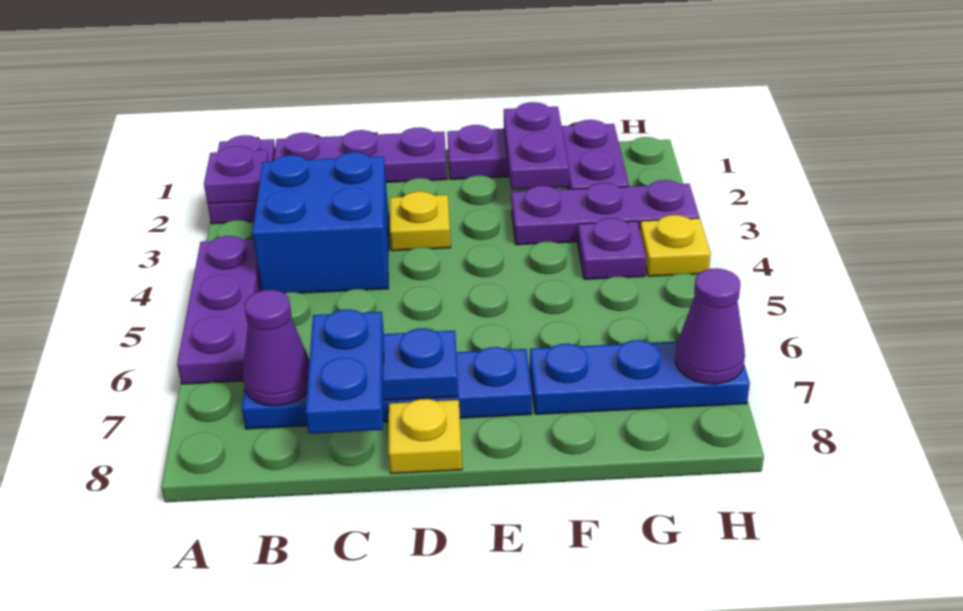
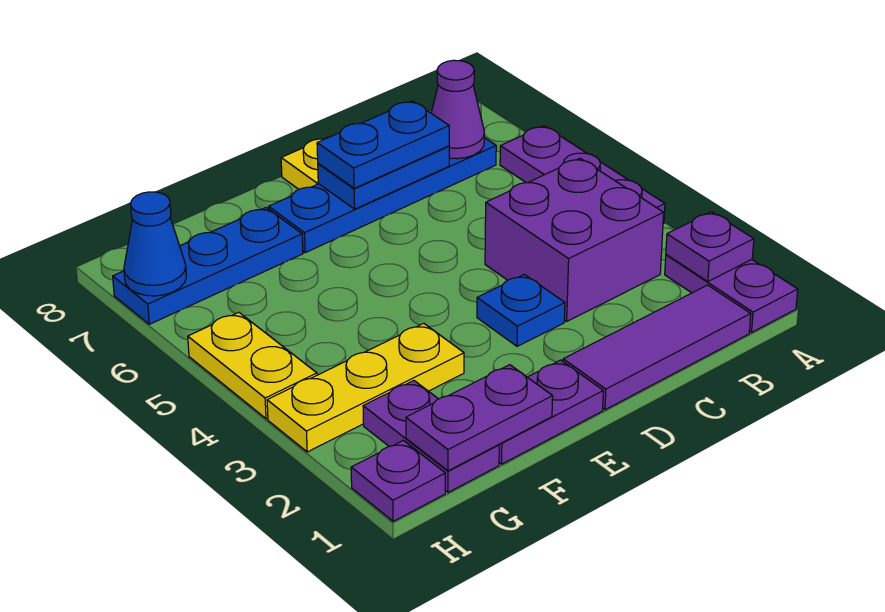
purple 1x3 plate [274,127,447,182] -> purple 1x3 tile [563,285,751,410]
blue 2x2 brick [252,152,389,293] -> purple 2x2 brick [485,158,664,321]
blue 1x2 plate [306,309,384,434] -> blue 1x2 plate turned to [317,101,449,188]
yellow 1x1 plate [390,191,451,251] -> blue 1x1 plate [477,274,565,346]
purple 1x2 plate [504,102,569,190] -> purple 1x2 plate turned to [406,365,553,471]
purple 1x3 plate [511,180,699,245] -> yellow 1x3 plate [267,324,464,452]
purple 1x1 plate [578,218,646,279] -> purple 1x1 plate moved to [351,440,445,521]
yellow 1x1 plate [640,215,711,276] -> yellow 1x2 plate [188,312,317,419]
purple 1x1 cone [675,268,745,384] -> blue 1x1 cone [124,192,186,296]

